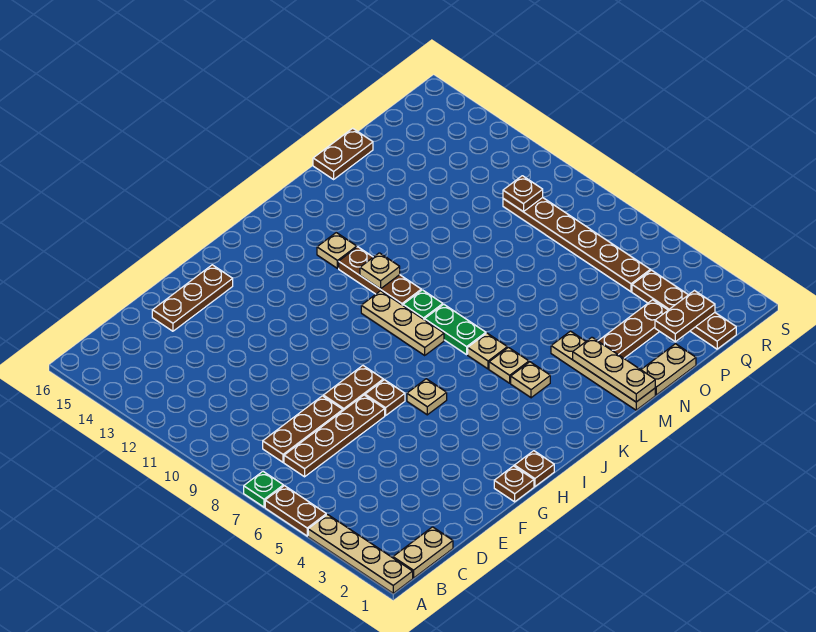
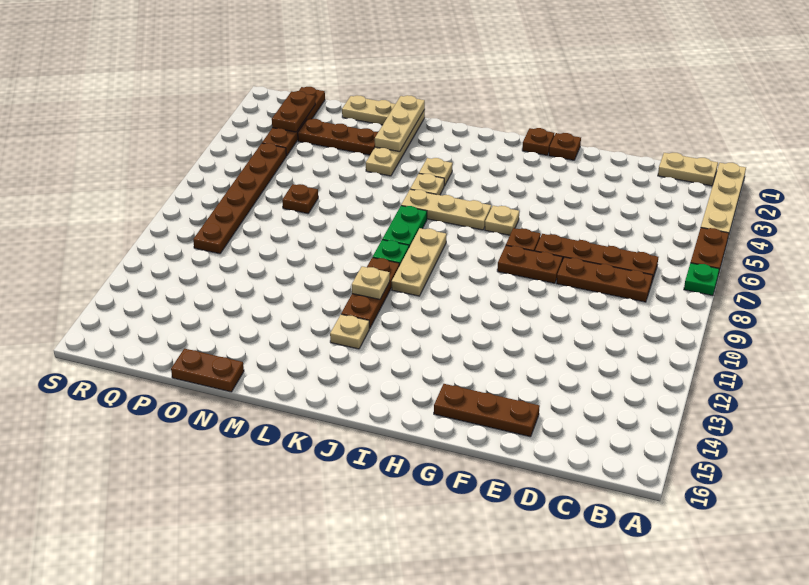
tan 1x1 plate [468,333,507,369] -> tan 1x3 plate [401,189,491,230]
brown 1x2 plate [655,291,715,342] -> brown 1x2 plate turned to [272,91,315,132]
brown 1x1 plate [503,176,543,212] -> brown 1x1 plate moved to [282,184,318,214]

